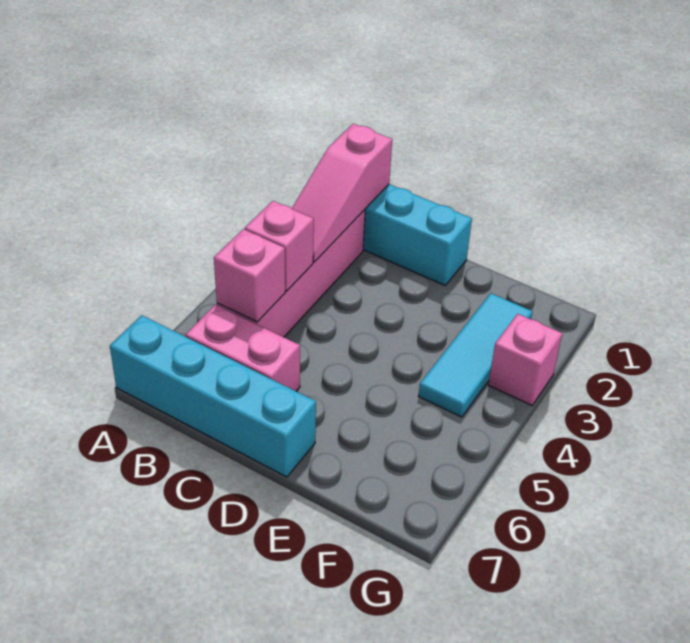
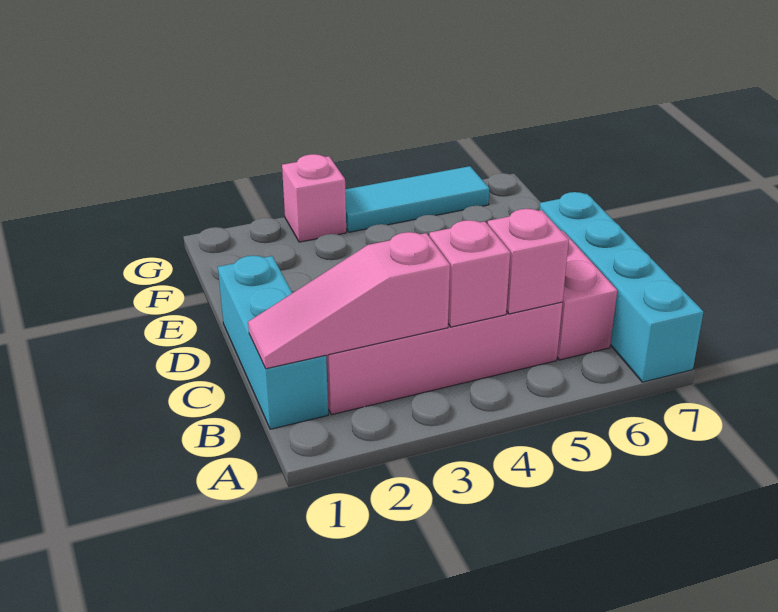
pink 1x3 slope [292,124,392,262] -> pink 1x3 slope turned to [248,232,450,369]
cyan 1x3 tile [419,293,532,417] -> cyan 1x3 tile moved to [345,166,489,232]

